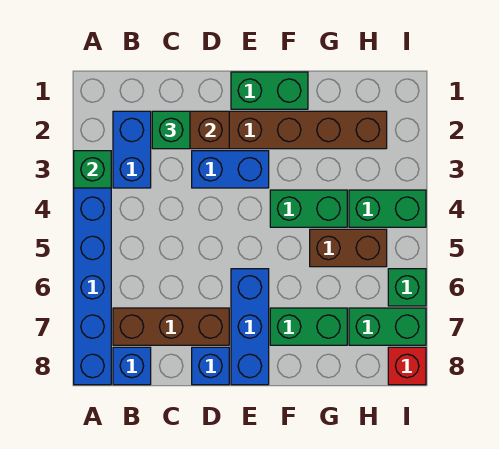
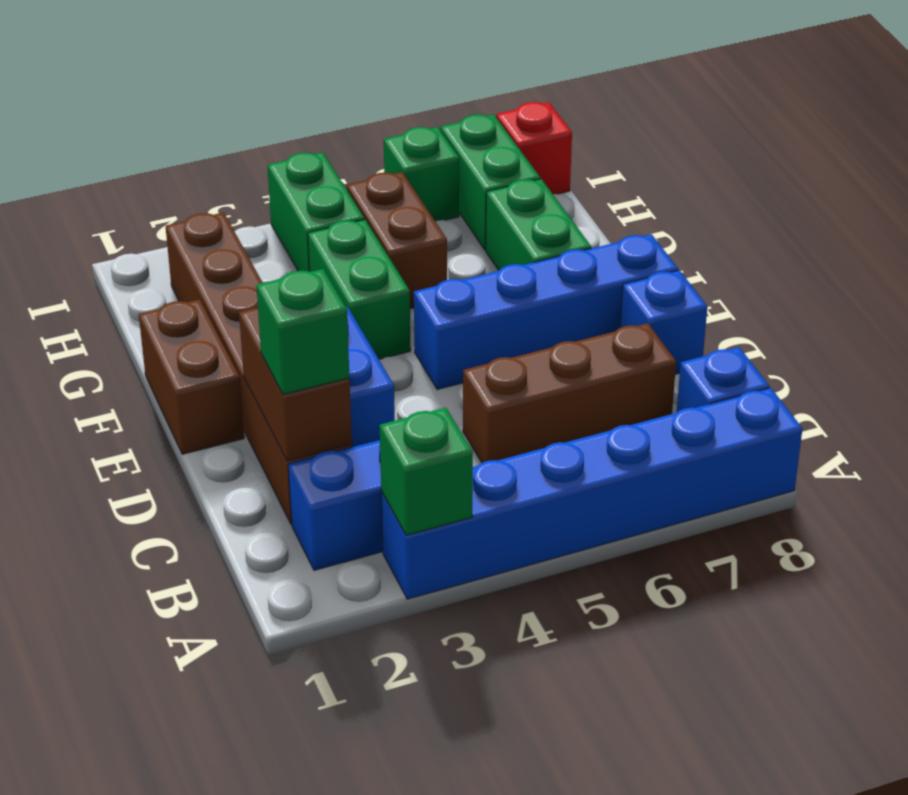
brown 1x3 brick [113,308,229,345] -> brown 1x3 brick turned to [463,323,676,463]
green 1x2 brick [231,72,308,109] -> brown 1x2 brick [139,299,244,454]
blue 1x3 brick [231,269,269,385] -> blue 1x4 brick [414,234,678,390]

